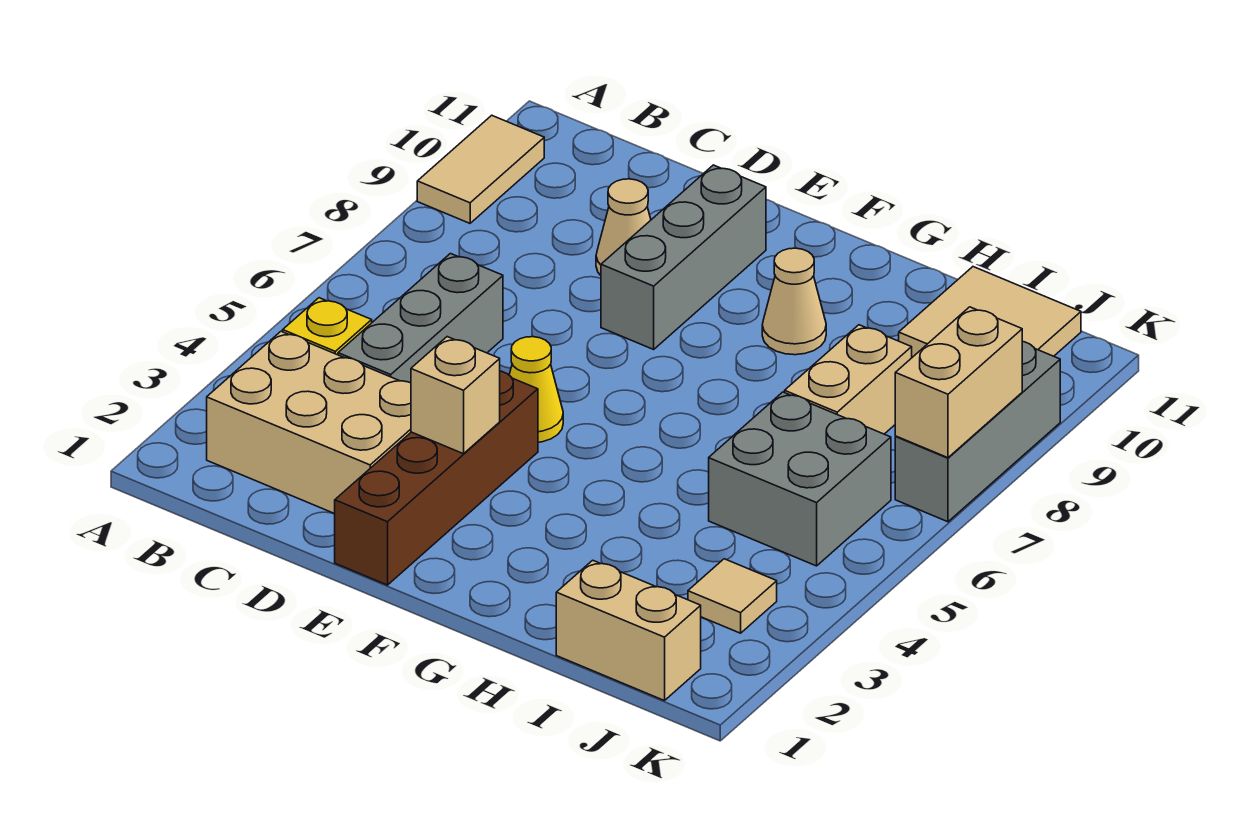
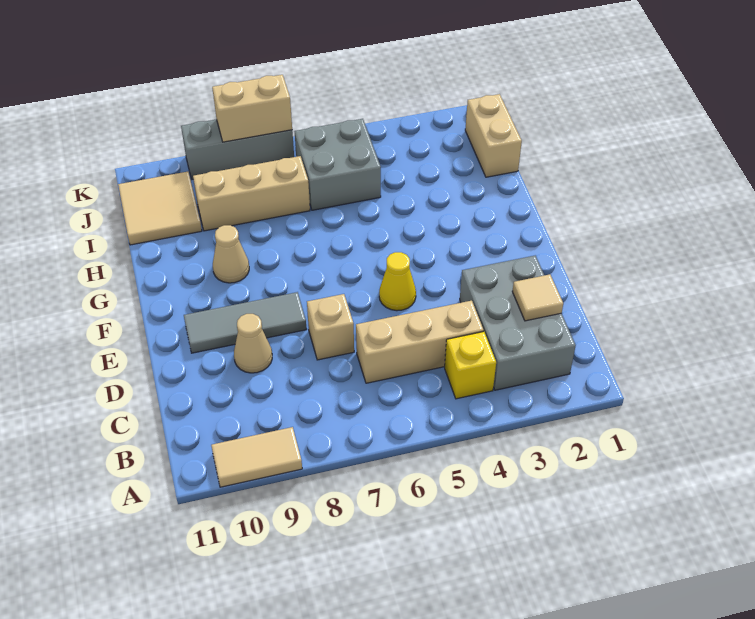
tan 2x3 brick [207,331,411,514] -> grey 2x3 brick [460,255,576,390]
grey 1x3 brick [338,254,503,383] -> tan 1x3 brick [356,301,484,383]
brown 1x4 brick [335,371,538,585] -> none
tan 1x1 brick [411,337,500,454] -> tan 1x1 brick moved to [307,294,354,360]
grey 1x3 brick [601,165,766,349] -> grey 1x3 tile [184,292,307,353]
tan 1x2 brick [785,325,912,434] -> tan 1x3 brick [193,156,310,231]
tan 1x1 tile [688,559,777,633] -> tan 1x1 tile moved to [512,274,563,321]

